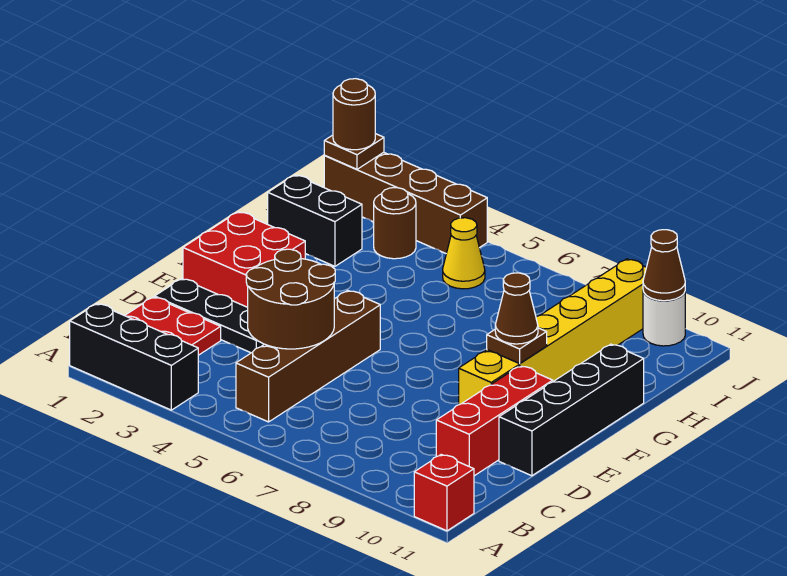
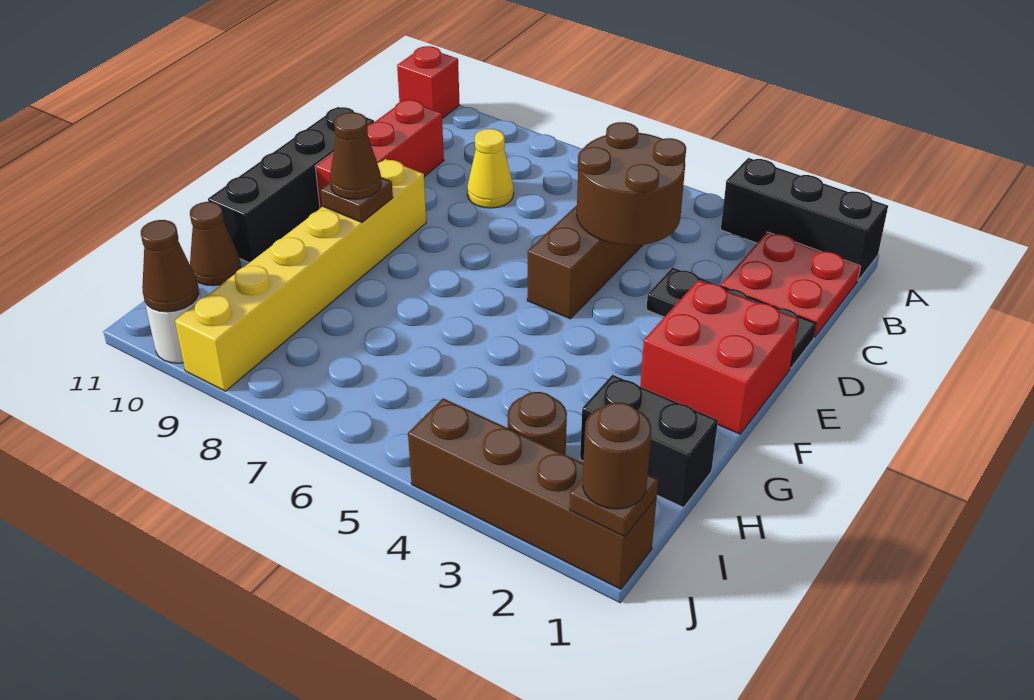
none -> brown 1x1 cone [190,202,241,286]
yellow 1x1 cone [443,218,485,289] -> yellow 1x1 cone moved to [467,129,514,208]

